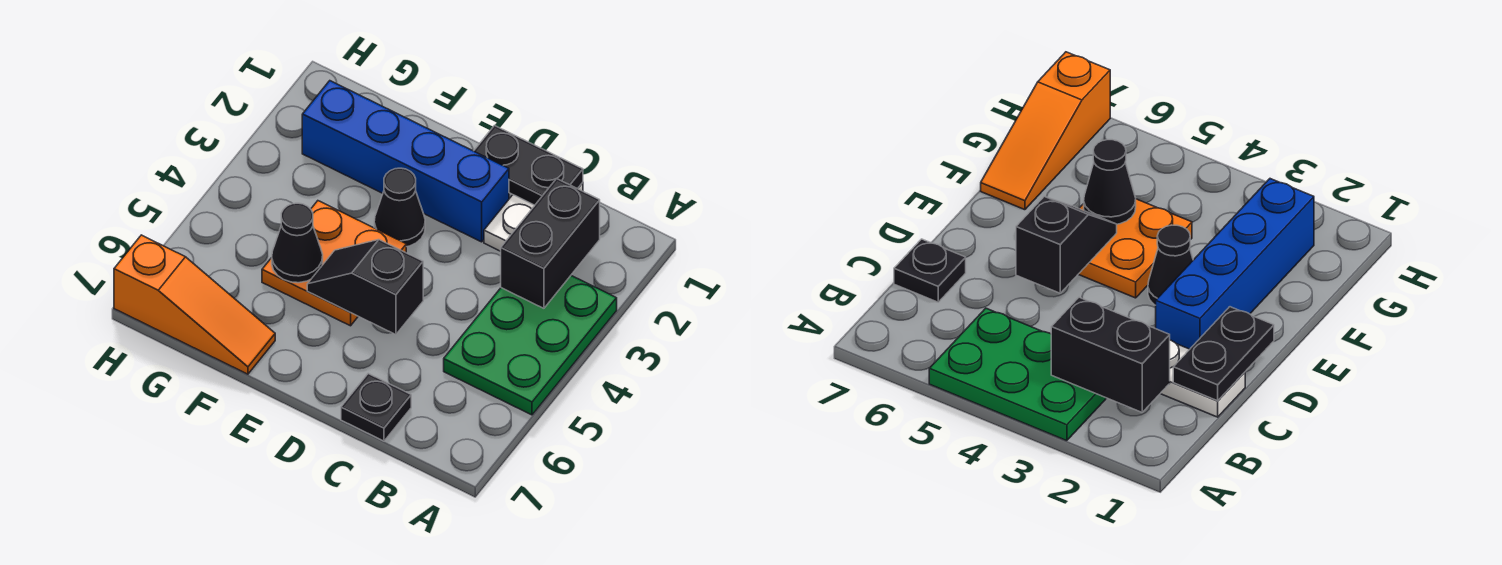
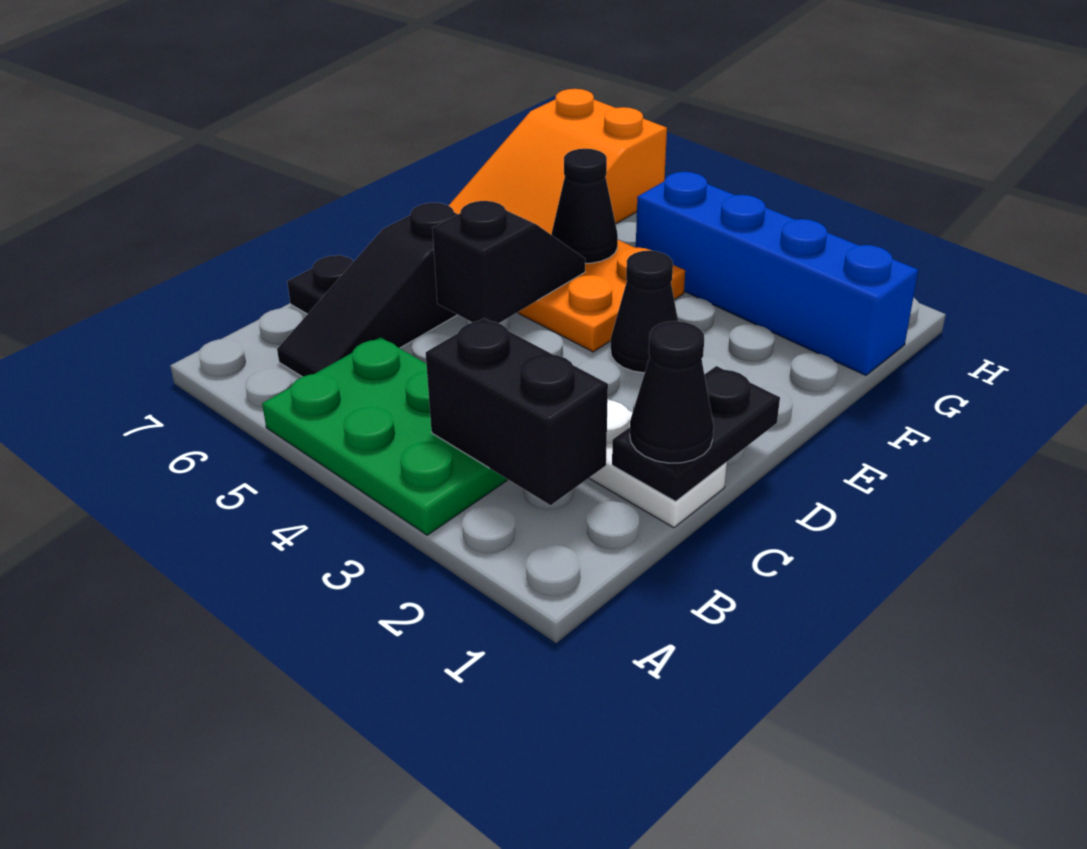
none -> black 1x3 slope [277,203,458,377]
none -> black 1x1 cone [630,321,714,463]
blue 1x4 brick [302,81,509,242] -> blue 1x4 brick turned to [636,172,918,375]
orange 1x3 slope [114,235,275,374] -> orange 2x3 slope [449,89,667,235]

